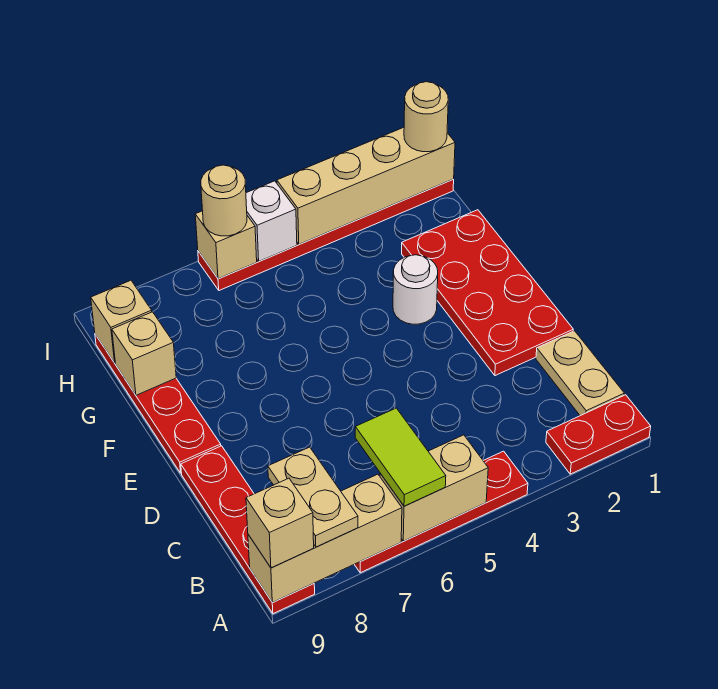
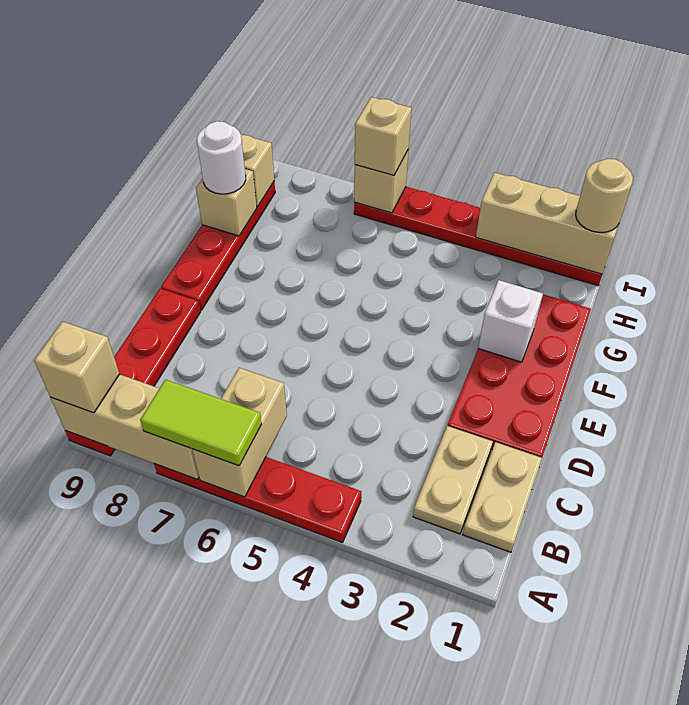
red 1x2 plate [546,395,651,474] -> none
tan 1x2 brick [380,435,488,541] -> tan 1x2 brick turned to [192,368,287,497]
lime 1x2 tile [355,408,446,506] -> lime 1x2 tile turned to [140,380,262,466]
tan 1x2 plate [268,447,358,547] -> tan 1x2 plate moved to [413,426,493,534]
white 1x1 round brick [393,255,438,324] -> white 1x1 round brick moved to [197,121,246,194]
tan 1x4 brick [277,127,455,244] -> tan 1x3 brick [476,173,619,274]
white 1x1 brick [246,181,297,261] -> white 1x1 brick moved to [478,280,543,362]
tan 1x1 round brick [201,165,247,236] -> tan 1x1 brick [355,97,411,175]

